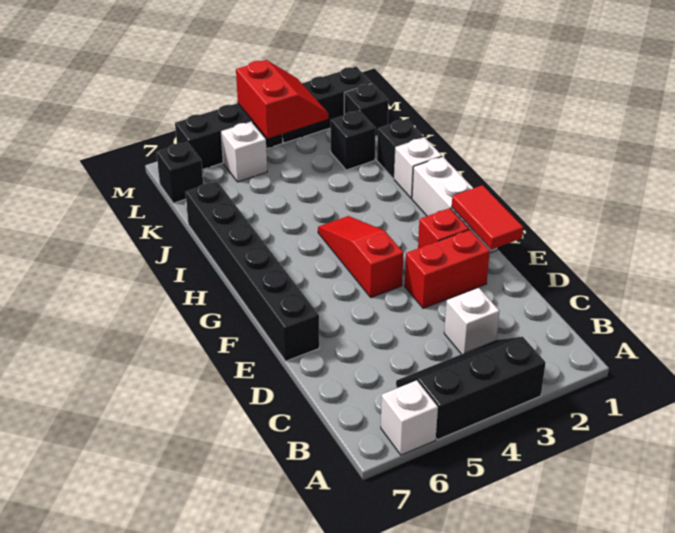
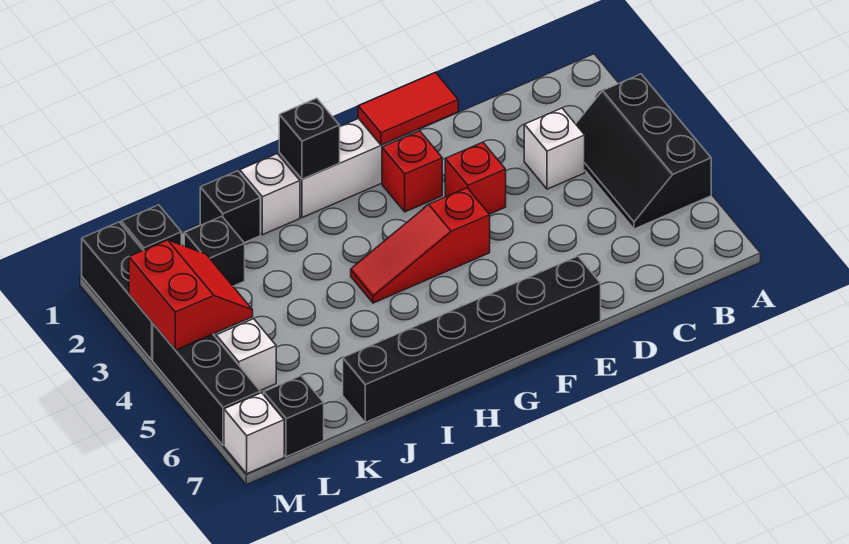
white 1x1 brick [381,380,438,455] -> white 1x1 brick moved to [224,393,284,474]
red 1x2 brick [405,230,490,308] -> red 1x1 brick [445,142,506,214]
none -> black 1x1 brick [279,98,340,179]
red 2x2 slope [236,60,328,138] -> red 2x2 slope turned to [129,240,253,350]

